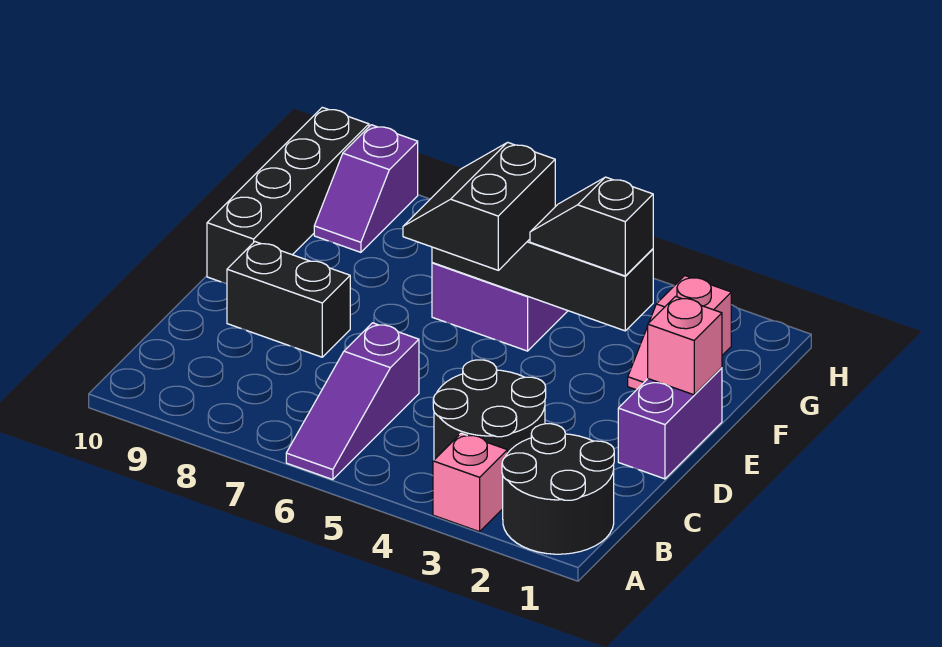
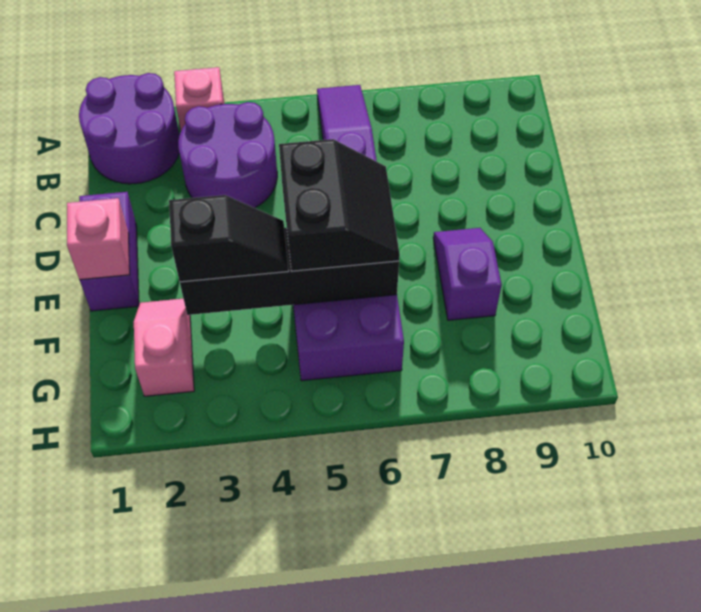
black 2x2 round brick [502,424,614,554] -> purple 2x2 round brick [79,73,179,184]
black 2x2 round brick [433,360,546,460] -> purple 2x2 round brick [178,102,277,208]
black 1x2 brick [227,242,350,357] -> none
black 1x4 brick [207,107,369,284] -> none
purple 1x2 slope [314,125,418,252] -> purple 1x2 slope moved to [433,228,502,320]

